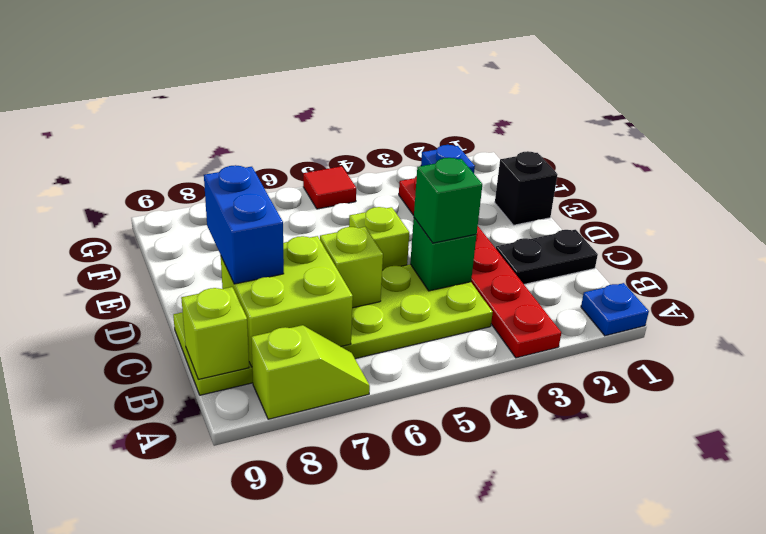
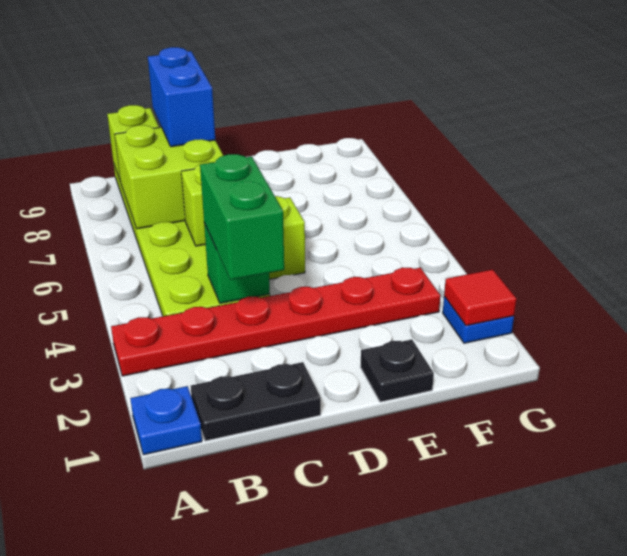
lime 1x2 slope [251,325,370,419] -> none
black 1x2 plate [496,230,598,284] -> black 1x2 plate turned to [191,362,321,441]
green 1x1 brick [414,158,482,243] -> green 1x2 brick [200,154,284,280]
blue 1x2 brick [204,165,284,284] -> blue 1x2 brick turned to [148,47,215,147]
black 1x1 brick [495,151,558,225] -> black 1x1 plate [360,339,434,402]
red 1x1 tile [303,166,356,209] -> red 1x1 tile moved to [444,270,516,326]

